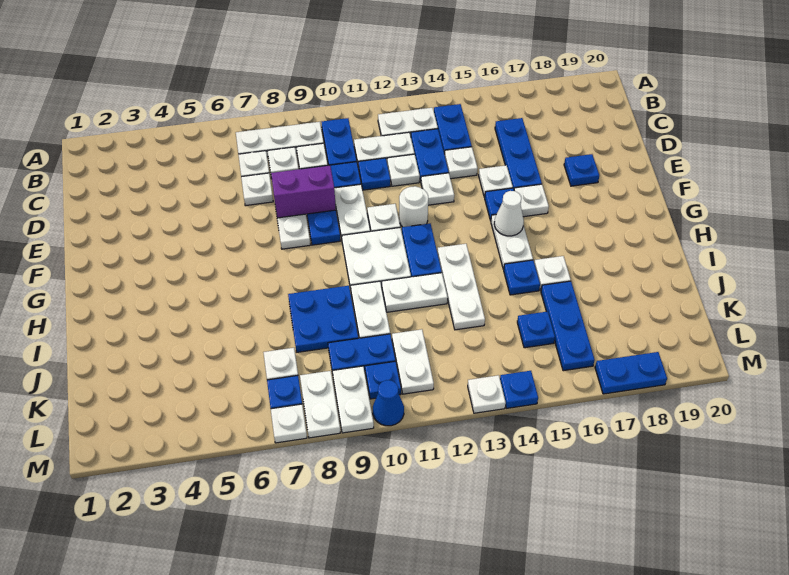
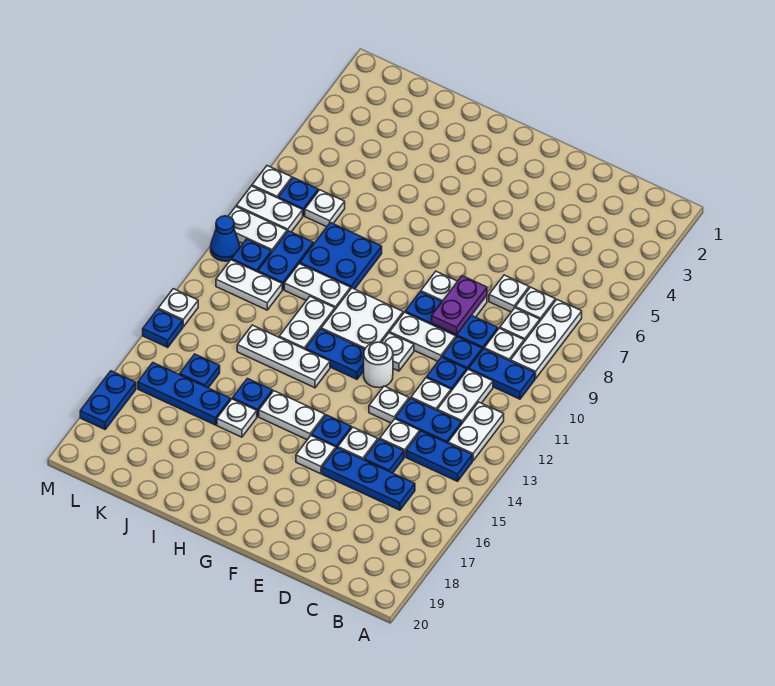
purple 1x2 brick [271,165,336,218] -> purple 1x2 plate [432,276,487,334]
blue 1x1 plate [564,154,599,186] -> blue 1x1 plate moved to [364,439,404,473]
white 1x1 cone [494,191,524,236] -> none

